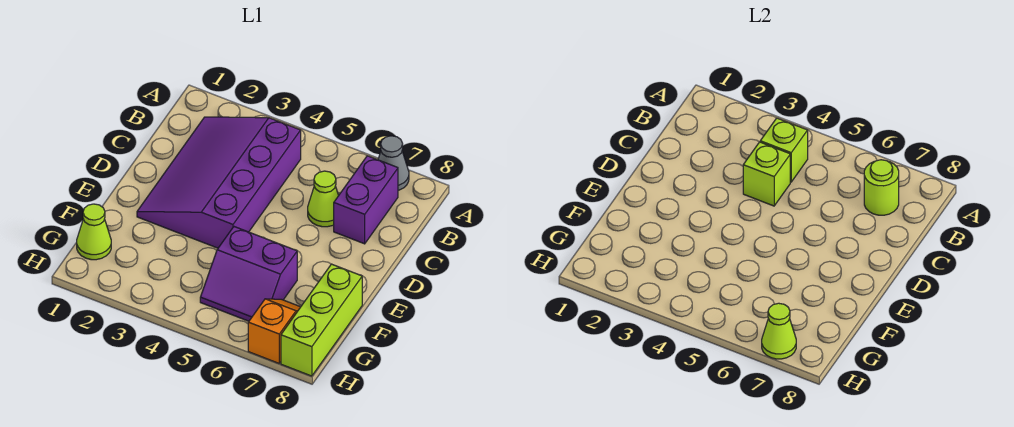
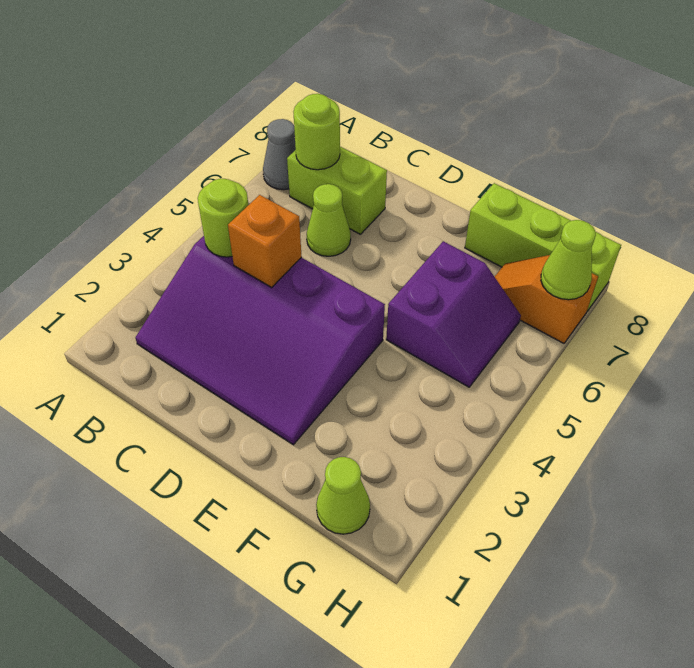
lime 1x1 brick [760,118,808,182] -> lime 1x1 round brick [198,179,248,257]
purple 1x2 brick [334,156,398,244] -> lime 1x2 brick [287,147,387,234]
lime 1x1 brick [743,142,790,206] -> orange 1x1 brick [228,195,302,287]

